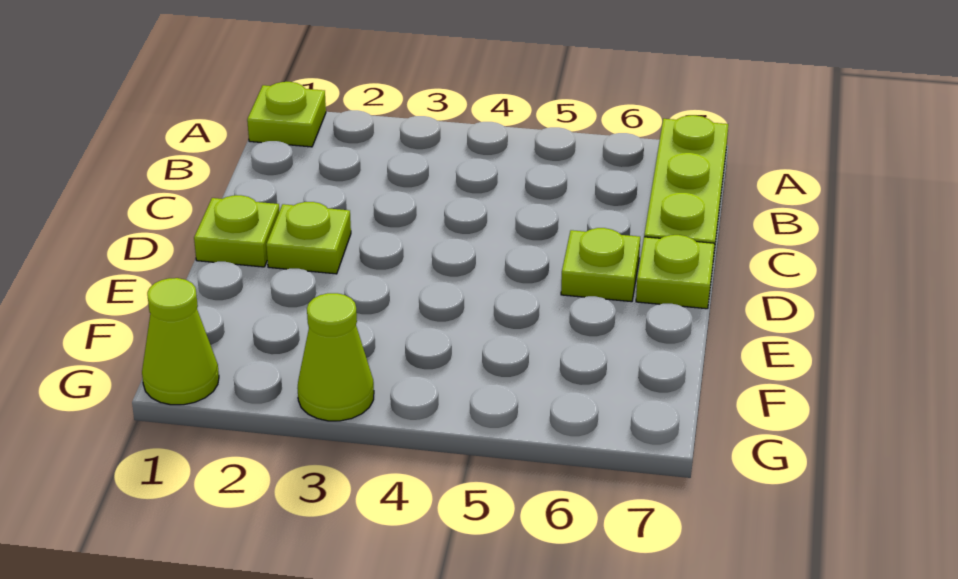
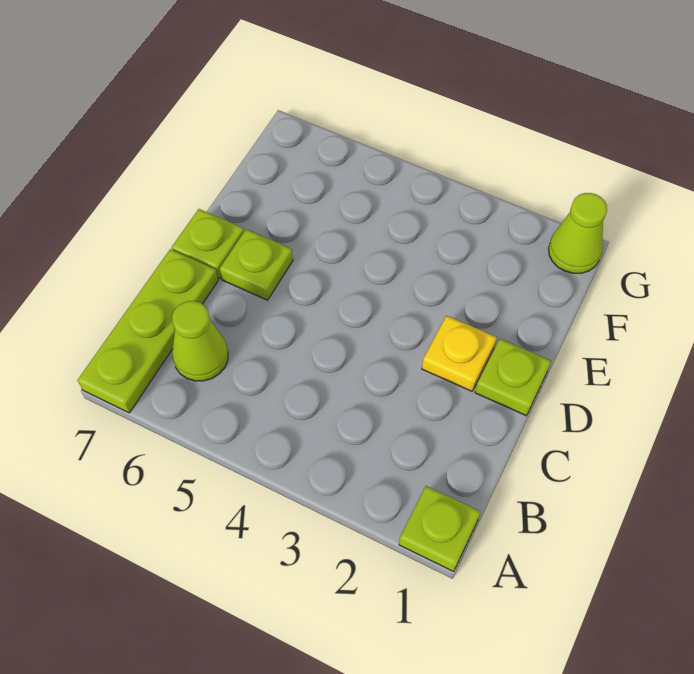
lime 1x1 plate [266,202,351,274] -> yellow 1x1 plate [422,316,497,391]
lime 1x1 cone [298,293,374,421] -> lime 1x1 cone moved to [172,301,228,381]

